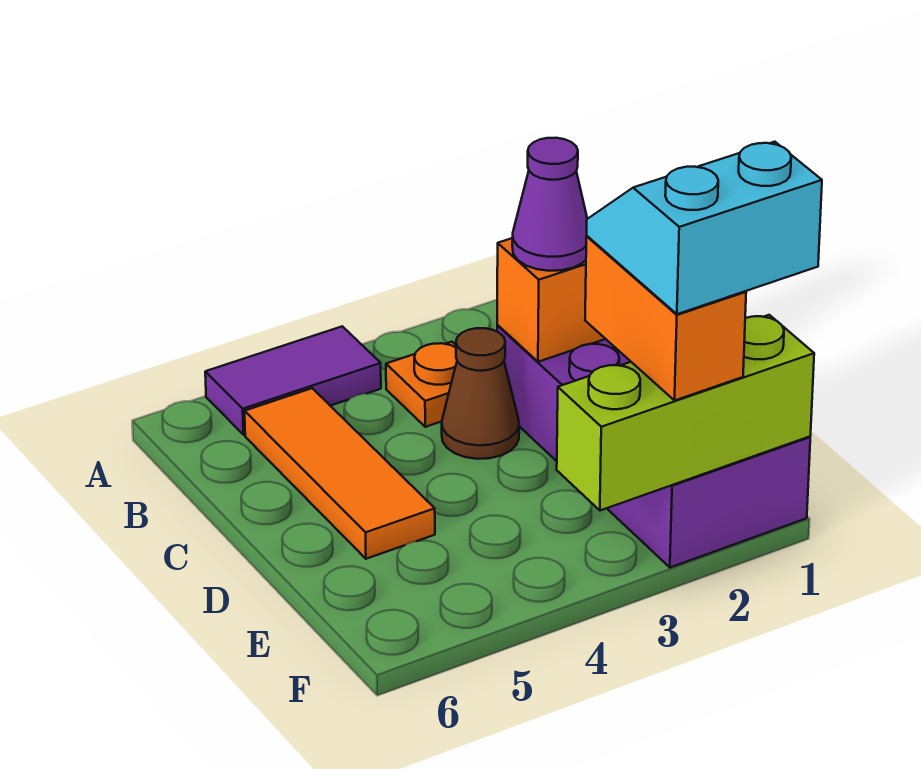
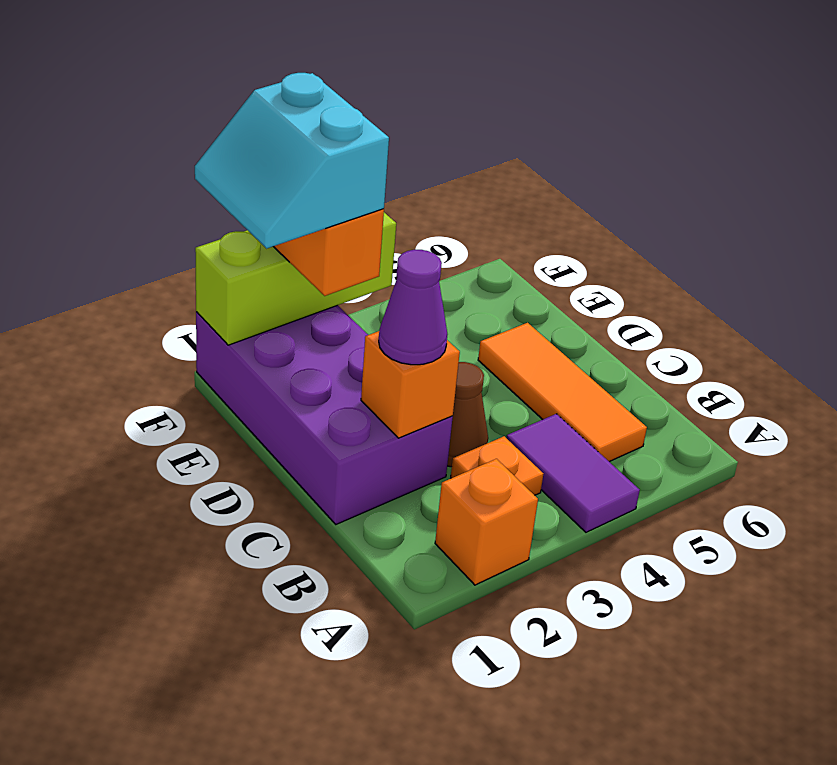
none -> orange 1x1 brick [435,459,538,585]
purple 1x2 tile [205,326,381,435] -> purple 1x2 tile turned to [506,414,640,532]
cyan 2x2 slope [587,142,822,314] -> cyan 2x2 slope turned to [195,73,389,248]

